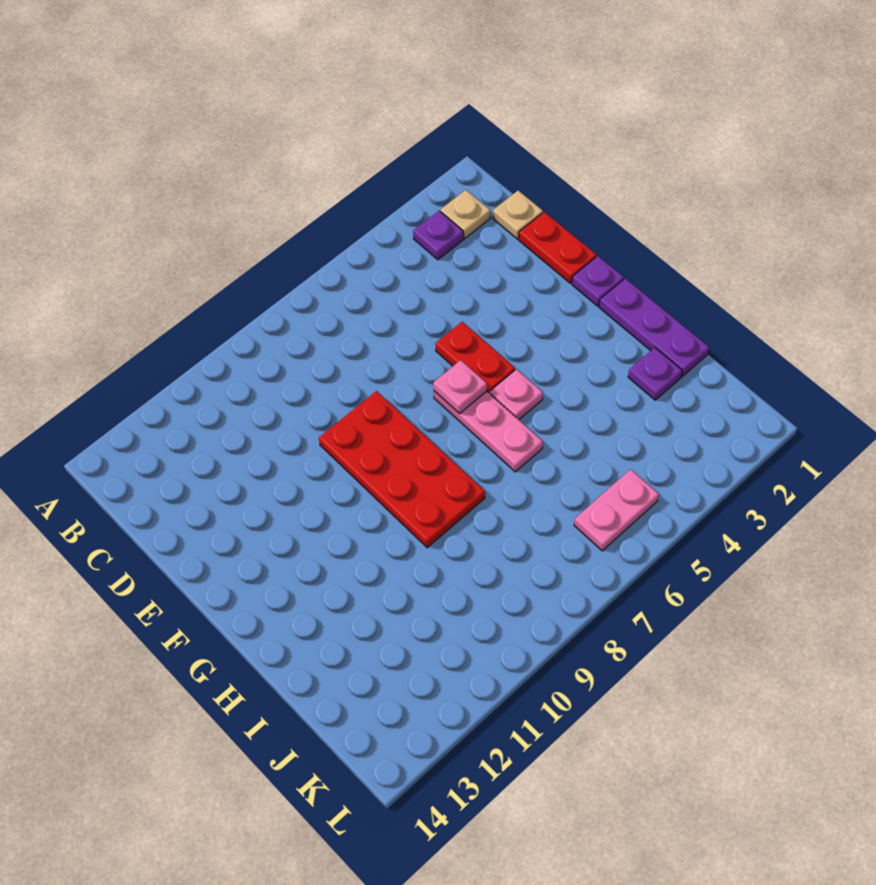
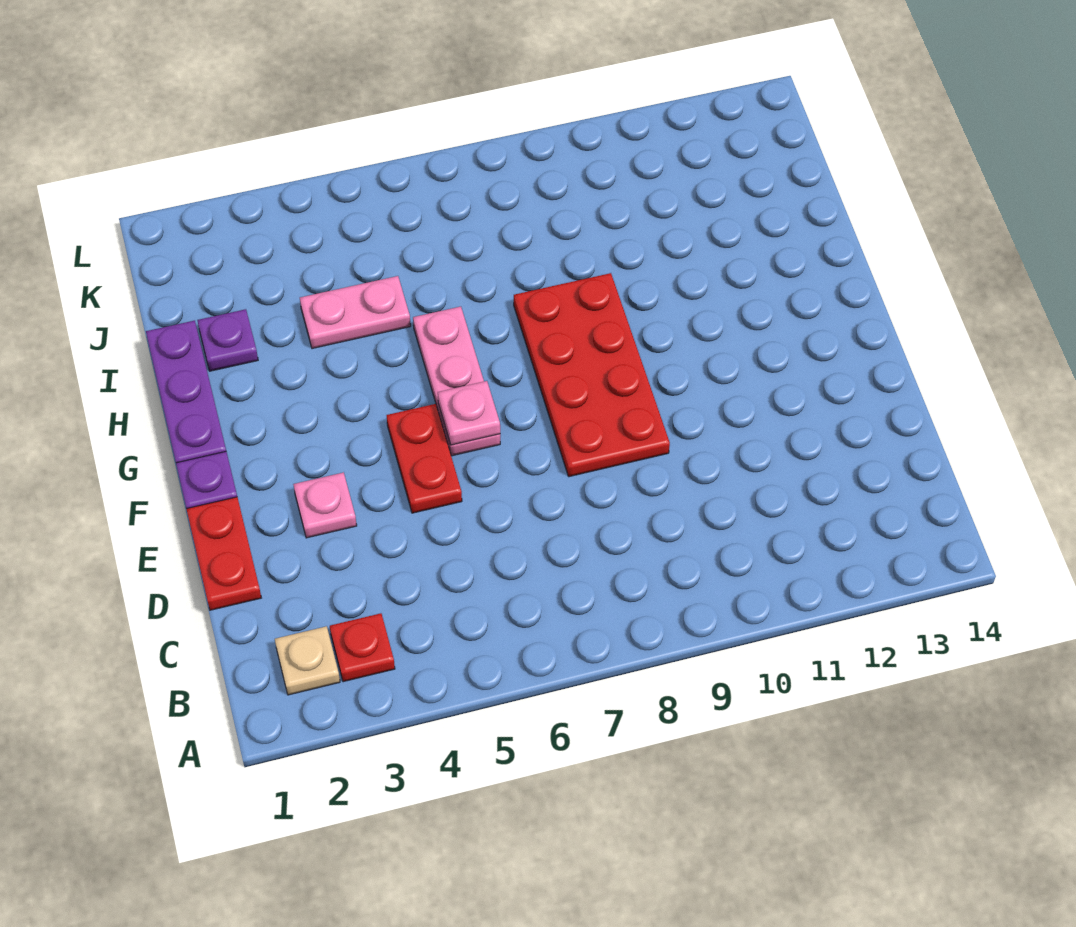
purple 1x1 plate [413,211,464,260] -> red 1x1 plate [330,613,395,682]
tan 1x1 plate [493,191,543,239] -> none
pink 1x1 plate [490,369,543,420] -> pink 1x1 plate moved to [293,472,357,538]
pink 1x2 plate [574,469,659,551] -> pink 1x2 plate moved to [300,276,411,349]

